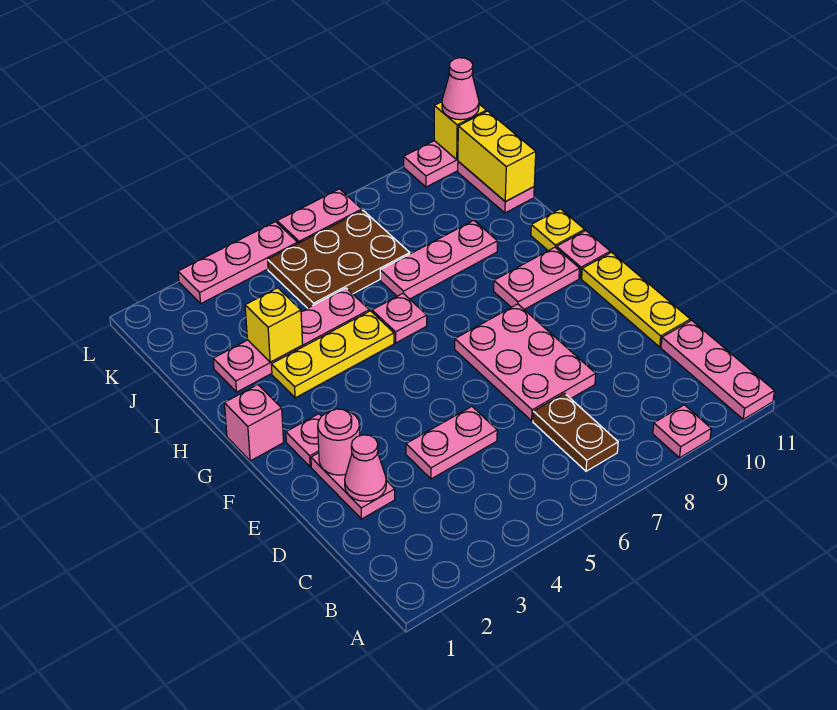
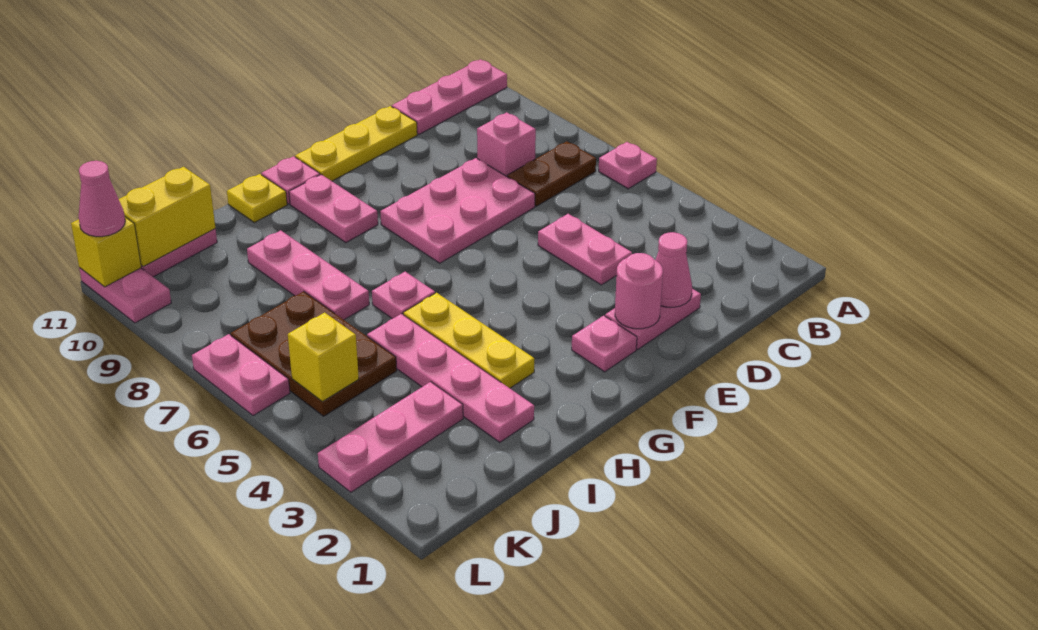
pink 1x1 plate [653,405,711,458] -> pink 1x1 plate moved to [599,142,657,189]
pink 1x1 brick [224,385,284,461] -> pink 1x1 brick moved to [477,112,536,176]
yellow 1x1 brick [245,288,303,362] -> yellow 1x1 brick moved to [288,313,359,401]
pink 1x3 plate [178,222,298,303] -> pink 1x3 plate turned to [318,382,463,492]

